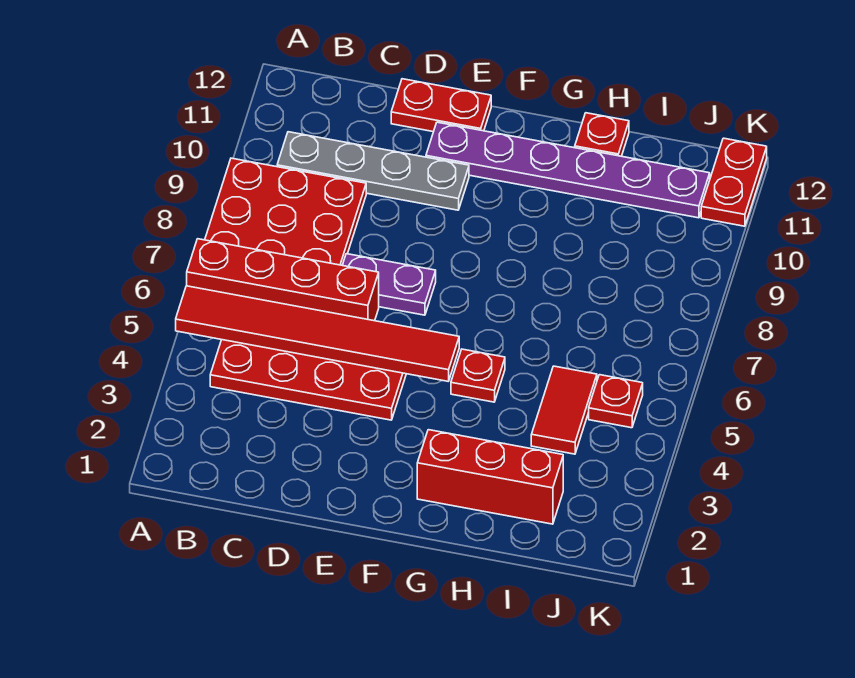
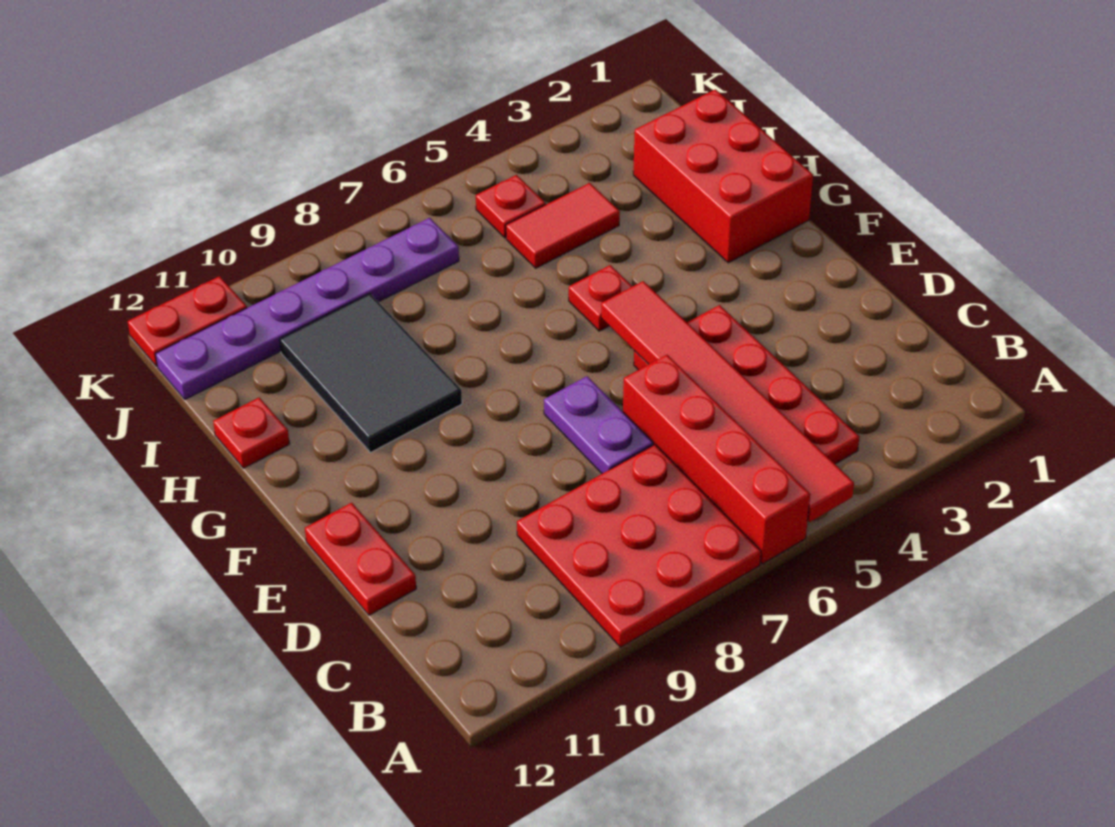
grey 1x4 plate [277,132,469,210] -> none
purple 1x6 plate [426,122,710,218] -> purple 1x6 plate turned to [156,218,459,399]
red 1x3 brick [417,430,563,524] -> red 2x3 brick [633,89,813,263]
none -> black 2x3 tile [280,293,462,452]

